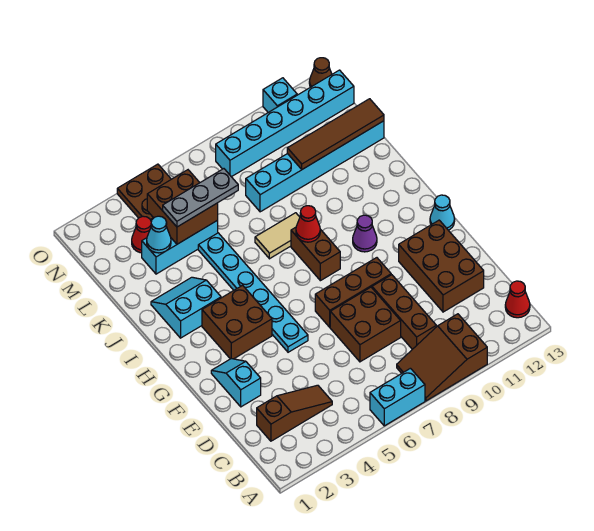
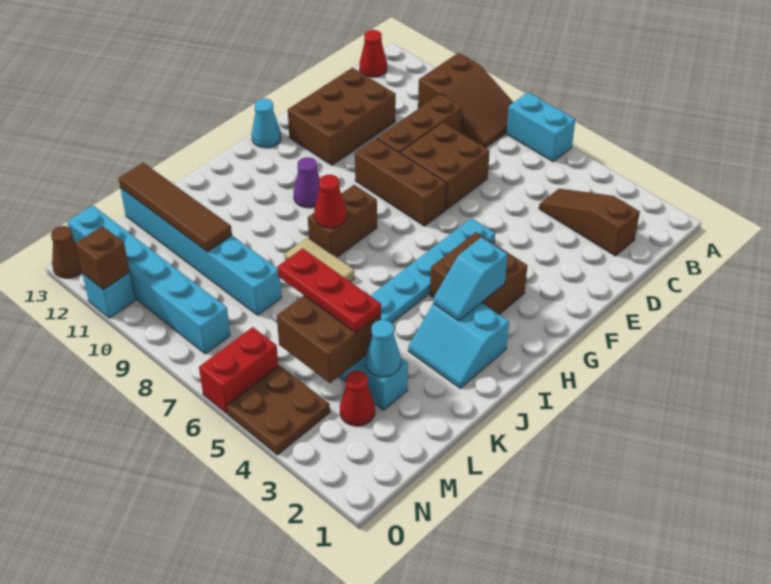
cyan 1x2 slope [211,359,261,407] -> cyan 1x2 slope moved to [433,237,508,321]
grey 1x3 plate [163,169,238,227] -> red 1x3 plate [277,248,381,333]
none -> red 1x2 brick [199,327,278,413]
none -> brown 1x1 brick [76,226,130,290]

